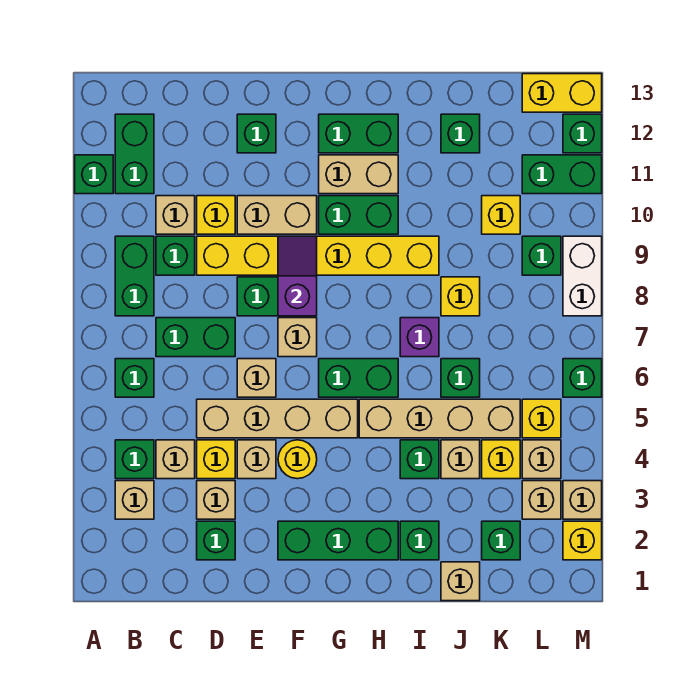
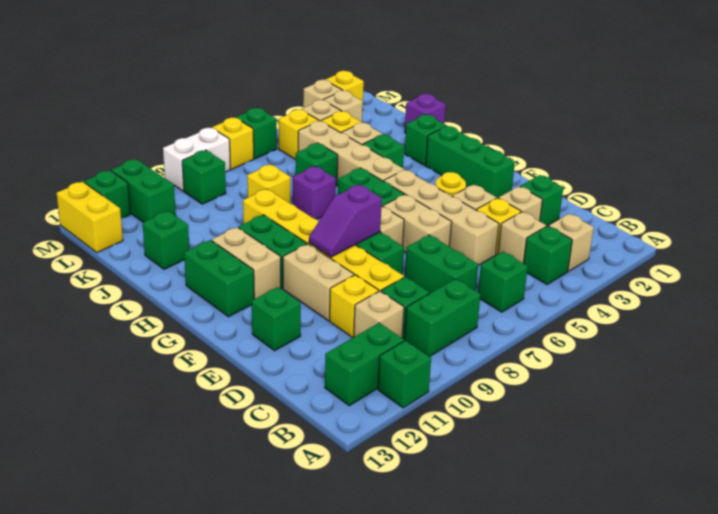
tan 1x1 brick [237,359,276,397] -> tan 1x2 brick [383,194,452,253]
tan 1x1 brick [441,562,480,601] -> purple 1x1 brick [405,94,446,133]
green 1x1 brick [482,521,520,560] -> none
yellow 1x1 brick [482,196,520,234] -> yellow 1x1 brick moved to [212,118,254,169]

